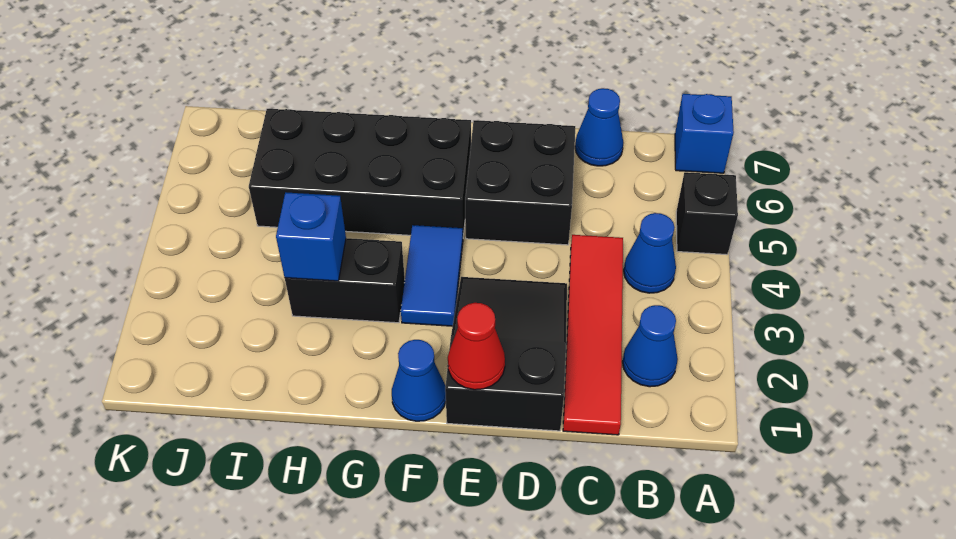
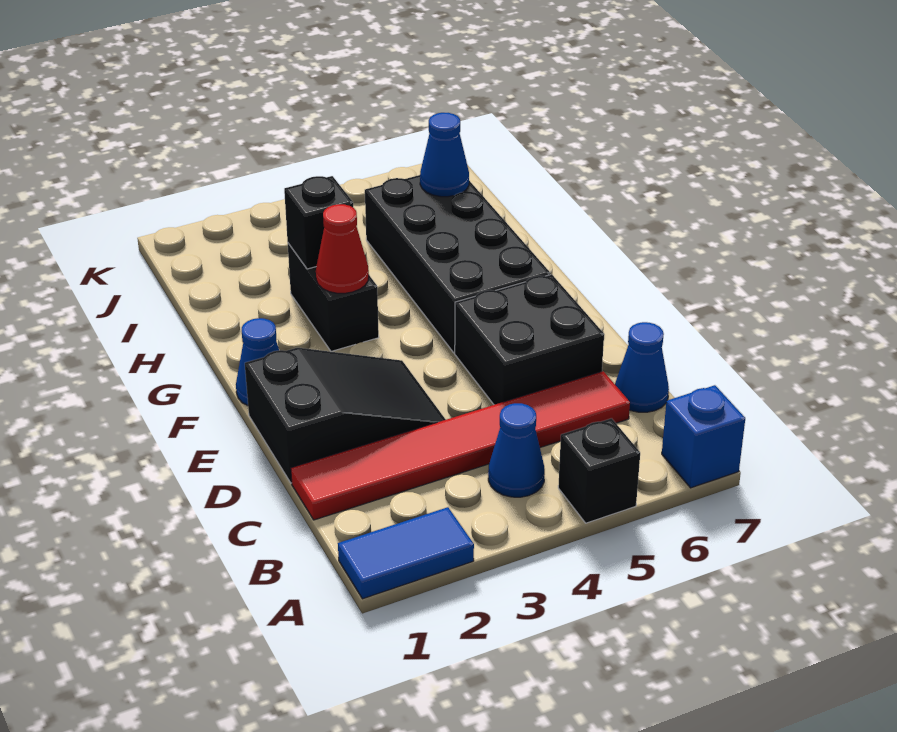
blue 1x1 cone [623,305,678,387] -> blue 1x1 cone moved to [420,113,469,197]
red 1x4 tile [563,235,623,435] -> red 1x6 tile [291,371,630,520]
red 1x1 cone [448,303,505,390] -> red 1x1 cone moved to [316,204,369,293]
blue 1x2 tile [401,225,463,326] -> blue 1x2 tile moved to [338,507,474,599]
blue 1x1 brick [276,192,346,281] -> black 1x1 brick [284,176,353,269]

